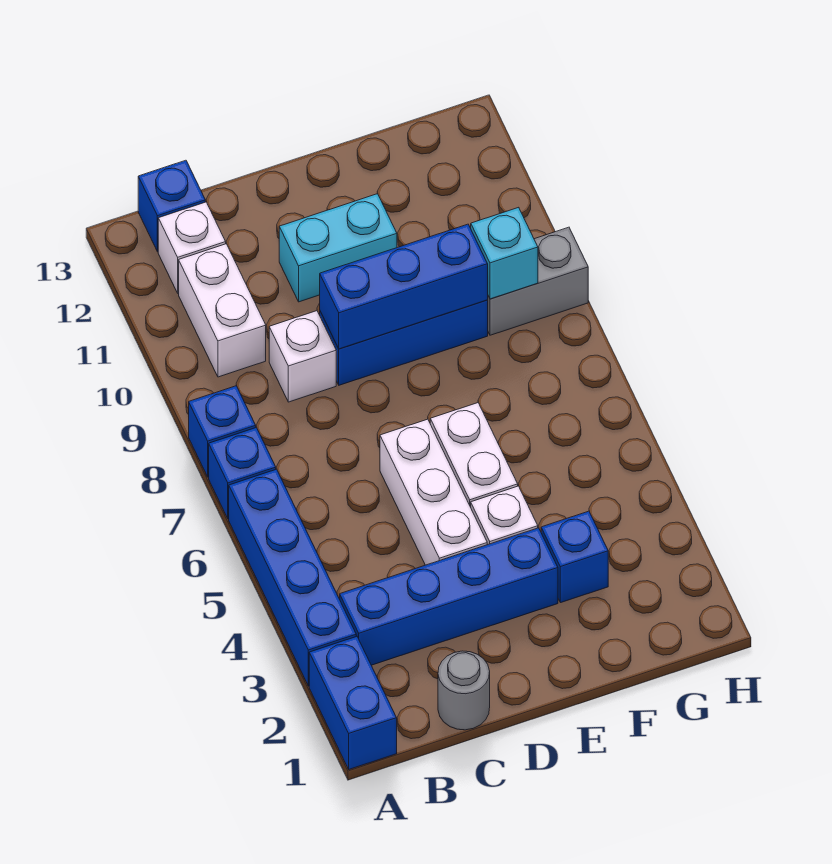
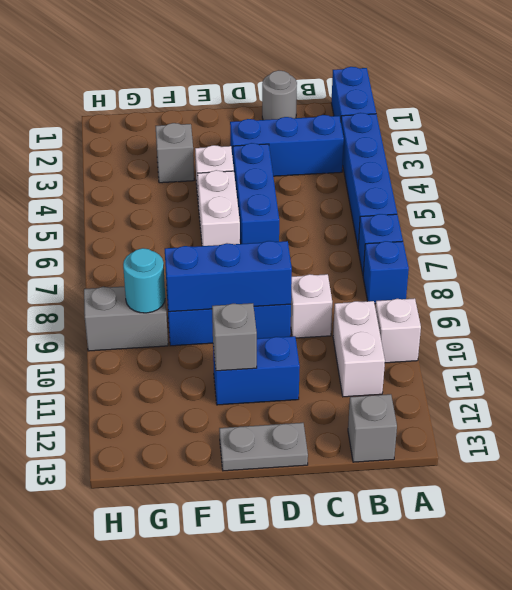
blue 1x4 brick [340,528,558,665] -> blue 1x3 brick [230,115,344,176]
white 1x1 brick [158,202,226,293] -> white 1x1 brick moved to [375,298,421,363]
blue 1x1 brick [138,160,205,252] -> grey 1x1 brick [348,394,397,462]
white 1x3 brick [380,419,487,565] -> blue 1x3 brick [233,143,279,244]
cyan 1x2 brick [279,194,397,302] -> blue 1x2 brick [213,336,300,405]
none -> grey 1x2 plate [219,423,308,471]
none -> grey 1x1 brick [212,303,257,371]
blue 1x1 brick [541,511,608,603] -> grey 1x1 brick [156,123,194,183]
cyan 1x1 brick [471,207,538,299] -> cyan 1x1 round brick [123,248,165,313]

